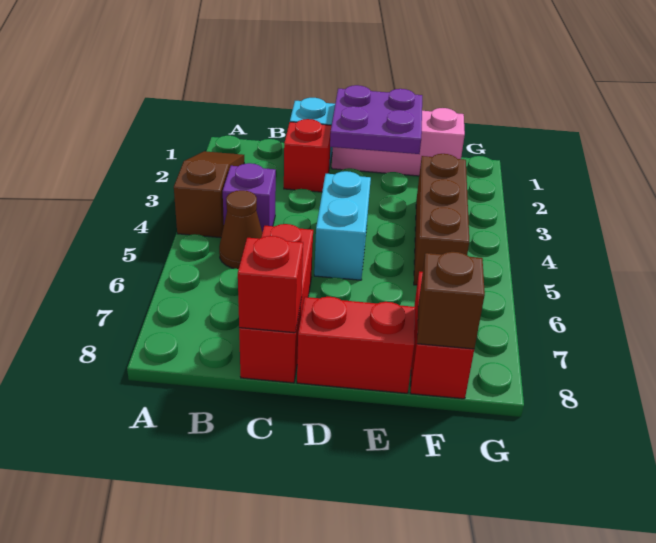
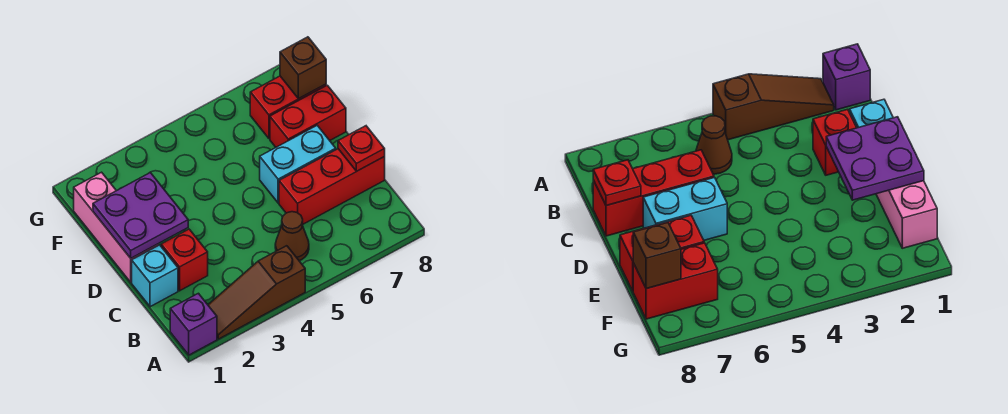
purple 1x1 brick [223,163,276,232] -> purple 1x1 brick moved to [170,293,217,355]
red 1x1 brick [238,236,303,333] -> red 1x1 plate [338,126,385,171]
cyan 1x2 brick [314,171,371,280] -> cyan 1x2 brick moved to [260,126,336,203]
red 1x2 brick [297,297,415,393] -> red 1x2 brick turned to [270,85,346,147]
brown 1x3 brick [414,154,469,285] -> none

